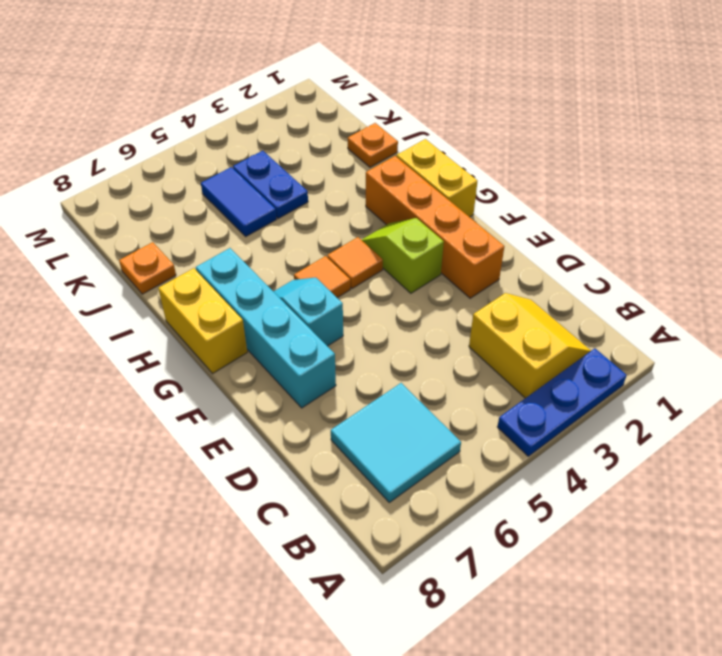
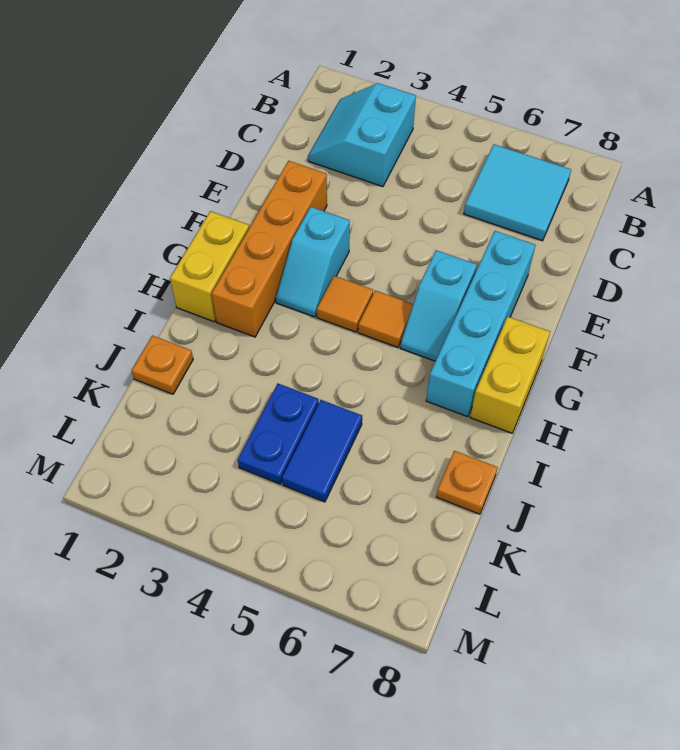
blue 1x3 plate [497,348,627,456] -> none
yellow 2x2 slope [469,293,591,398] -> cyan 2x2 slope [308,83,416,187]
lime 1x2 slope [362,218,444,293] -> cyan 1x2 slope [276,207,350,317]

